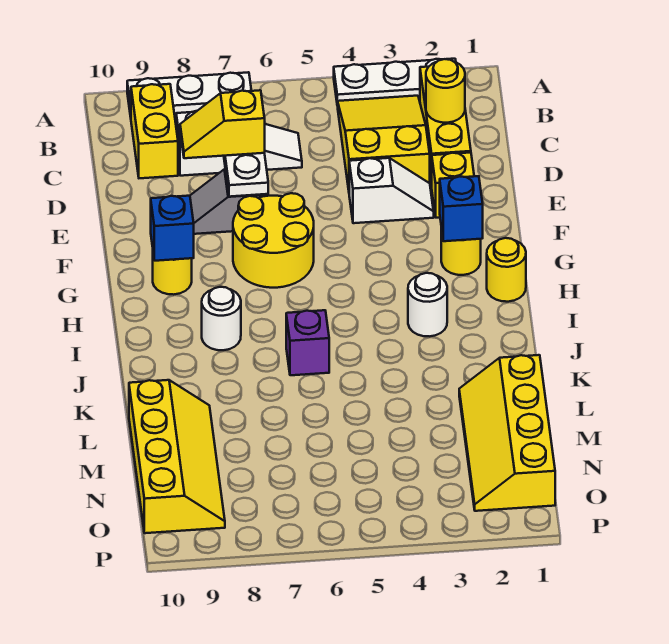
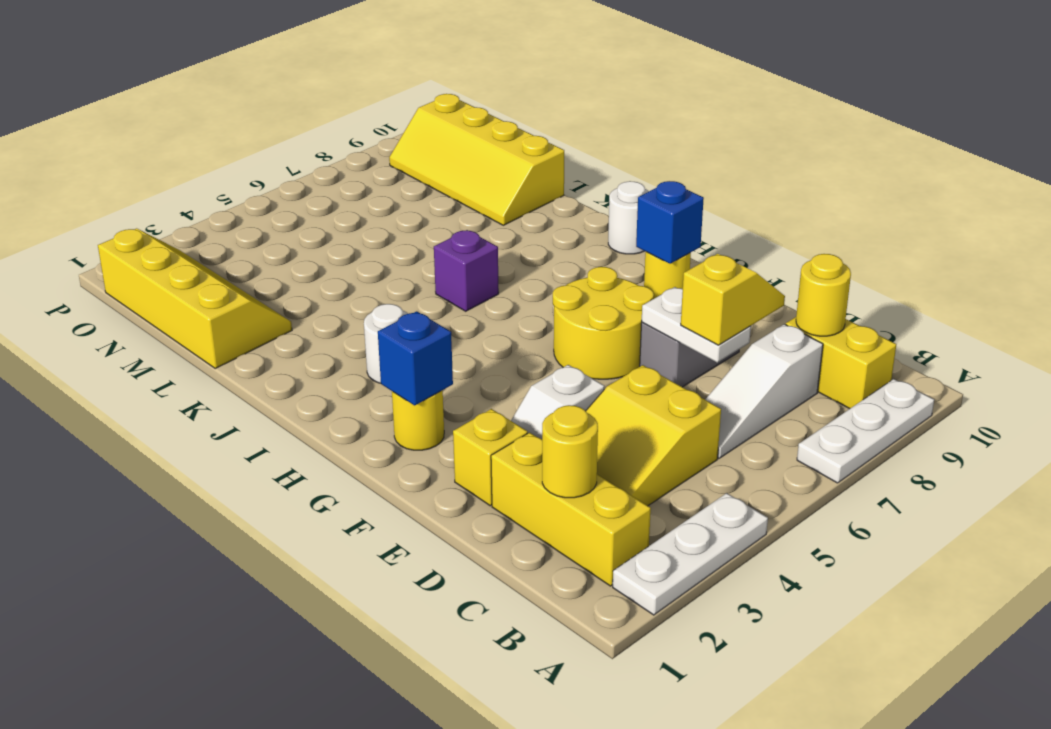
yellow 2x3 slope [338,96,430,190] -> yellow 2x3 slope turned to [586,365,721,506]
yellow 1x1 round brick [487,238,526,302] -> yellow 1x1 round brick moved to [796,254,851,336]
white 1x1 round brick [202,287,241,350] -> white 1x1 round brick moved to [608,181,649,254]

